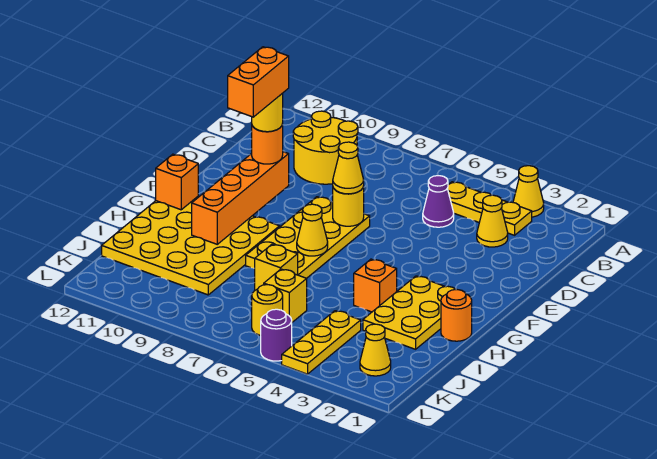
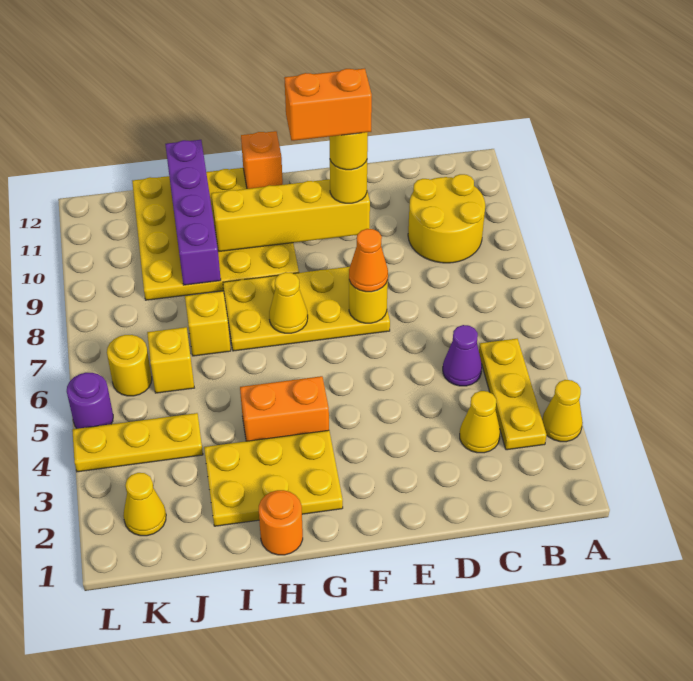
yellow 1x1 cone [333,142,364,194] -> orange 1x1 cone [349,229,388,292]
orange 1x4 brick [192,152,289,244] -> yellow 1x4 brick [211,179,370,251]
orange 1x1 round brick [252,124,283,164] -> yellow 1x1 round brick [330,160,367,203]
orange 1x1 brick [354,259,397,312] -> orange 1x2 brick [240,376,329,441]
none -> purple 1x4 brick [165,140,221,285]

